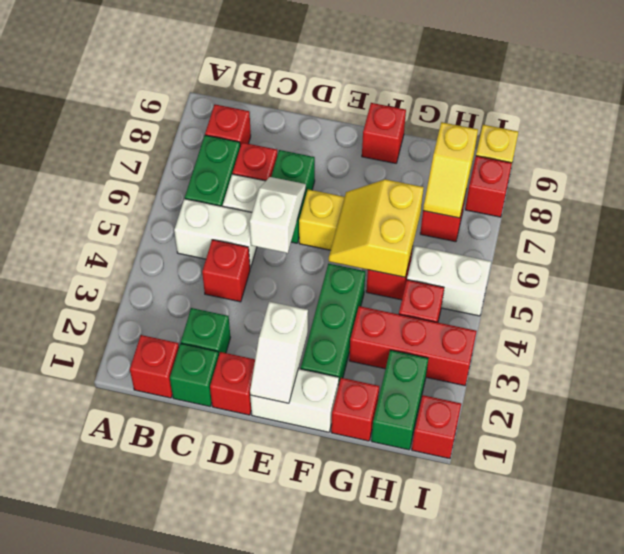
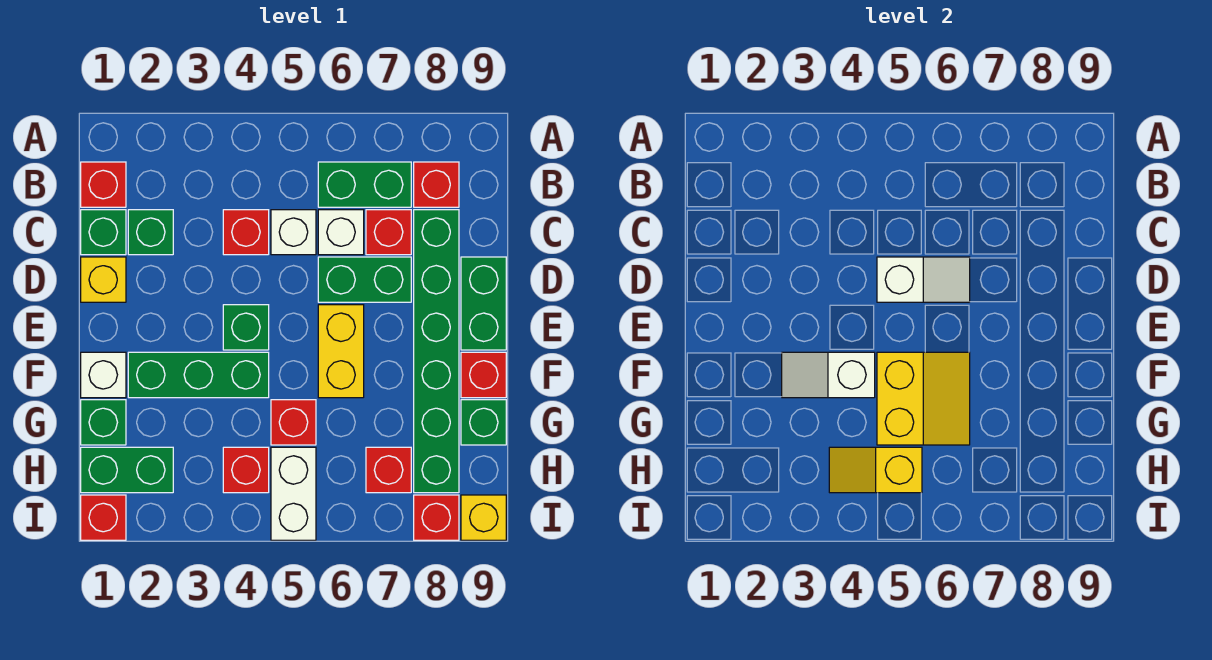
white 1x2 brick [174,199,257,268] -> white 1x1 brick [271,210,316,255]
none -> green 1x6 brick [414,210,459,493]
red 1x1 brick [210,352,255,415] -> yellow 1x1 brick [81,257,126,302]
none -> green 1x2 brick [461,257,506,350]
white 1x2 brick [250,369,339,432] -> white 1x1 brick [81,352,126,398]
white 1x2 slope [250,302,308,403] -> white 1x2 slope moved to [782,352,875,398]
none -> green 1x1 brick [223,305,269,350]
yellow 2x2 slope [329,179,424,277] -> yellow 2x2 slope turned to [877,352,970,445]
red 1x1 brick [331,378,379,441] -> green 1x1 brick [81,400,126,445]
red 1x3 brick [349,306,477,386] -> none
none -> green 1x1 brick [461,400,506,445]
yellow 1x2 slope [423,122,478,218] -> yellow 1x2 slope moved to [829,447,922,493]

